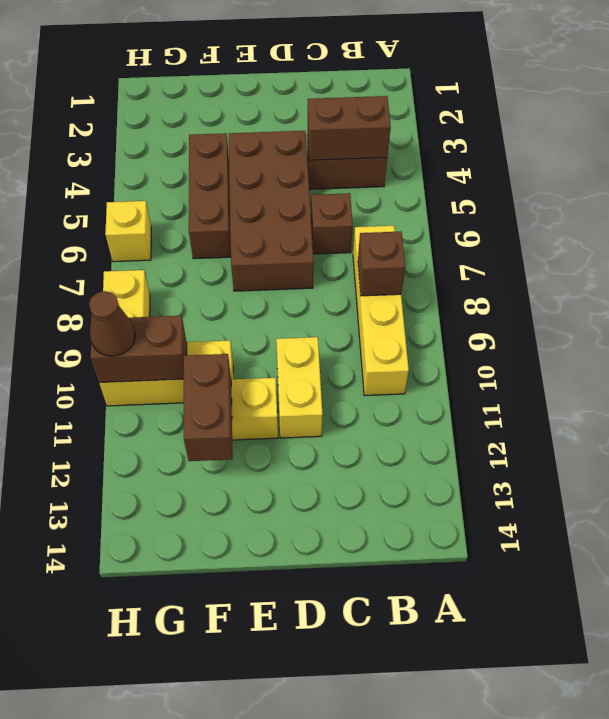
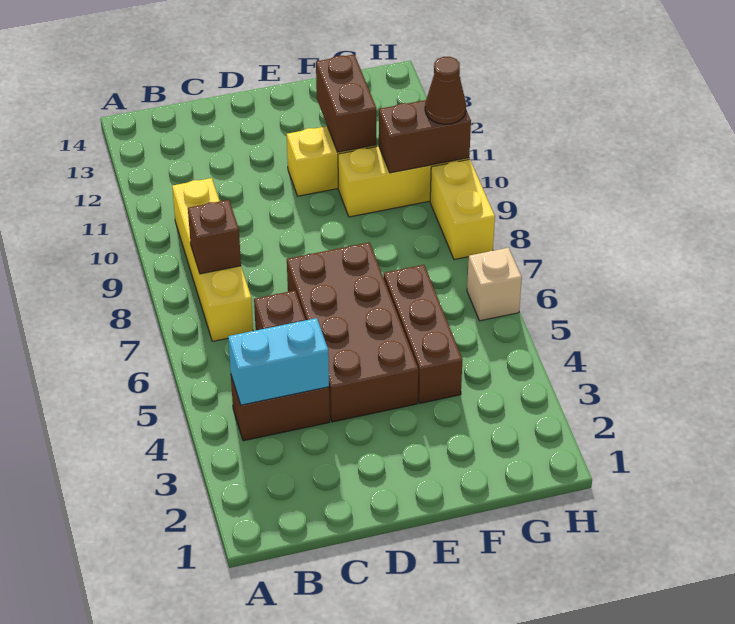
brown 1x2 brick [308,96,391,160] -> cyan 1x2 brick [228,318,329,405]
yellow 1x2 brick [276,337,323,438] -> none
yellow 1x1 brick [105,201,151,262] -> tan 1x1 brick [467,248,522,321]

